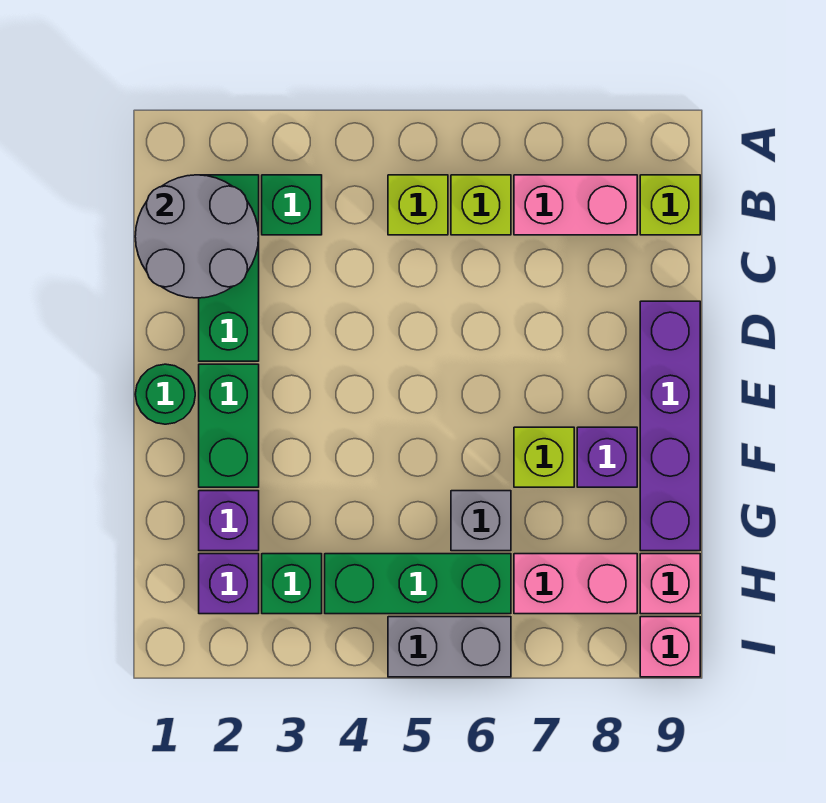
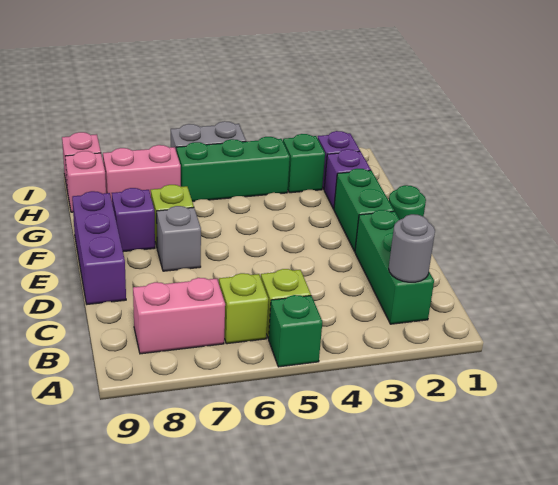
grey 2x2 round brick [135,175,259,298] -> grey 1x1 round brick [389,214,435,282]
green 1x1 brick [262,175,322,235] -> green 1x1 brick moved to [268,295,322,367]
lime 1x1 brick [640,175,700,235] -> none
purple 1x4 brick [640,301,700,551] -> purple 1x3 brick [72,191,126,304]
grey 1x1 brick [451,491,511,551] -> grey 1x1 brick moved to [157,206,201,271]

